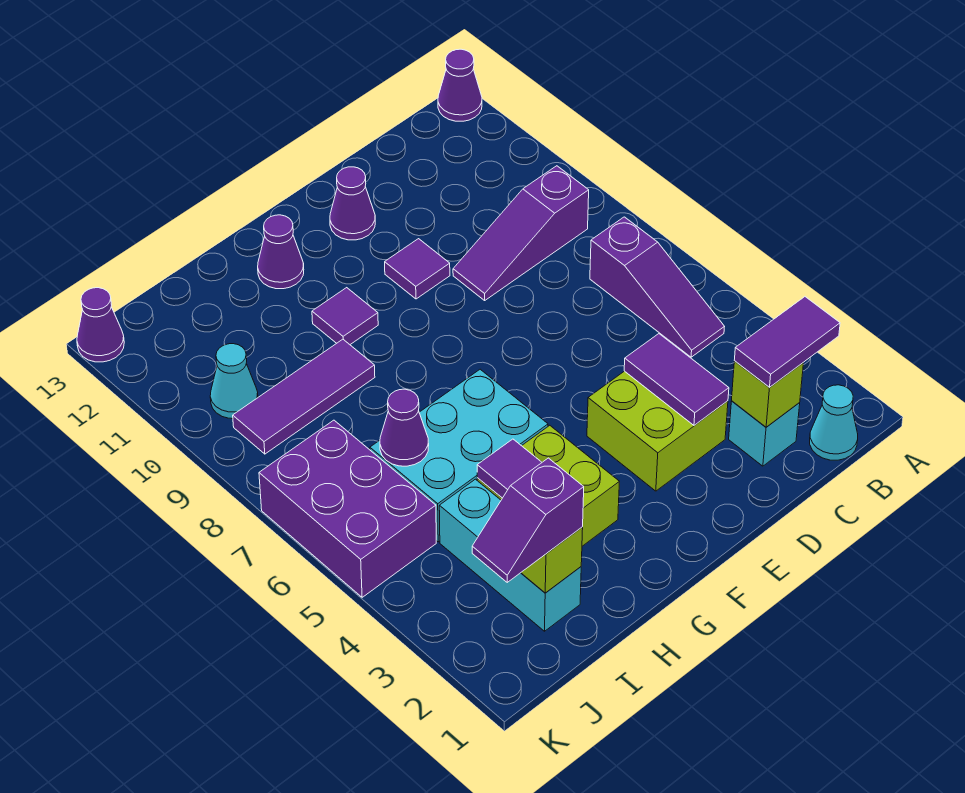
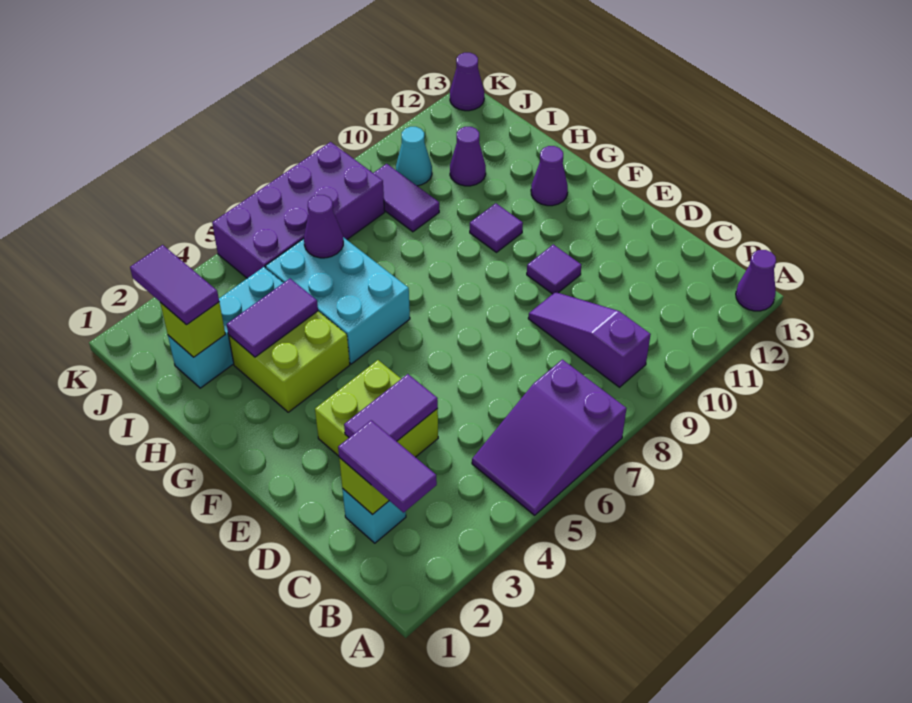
cyan 1x1 cone [810,385,858,460] -> none
purple 1x3 slope [590,217,724,357] -> purple 2x3 slope [472,360,627,515]
purple 1x1 cone [330,167,375,240] -> purple 1x1 cone moved to [450,127,486,186]
purple 1x3 tile [233,339,375,454] -> purple 1x2 tile [373,164,439,232]
purple 1x2 slope [472,458,584,582] -> purple 1x2 tile [130,245,219,325]
purple 2x3 brick [259,420,436,597] -> purple 2x4 brick [212,142,385,278]

